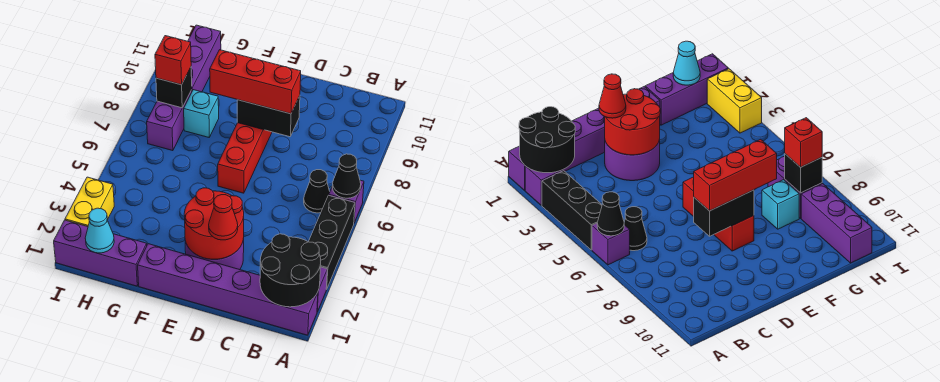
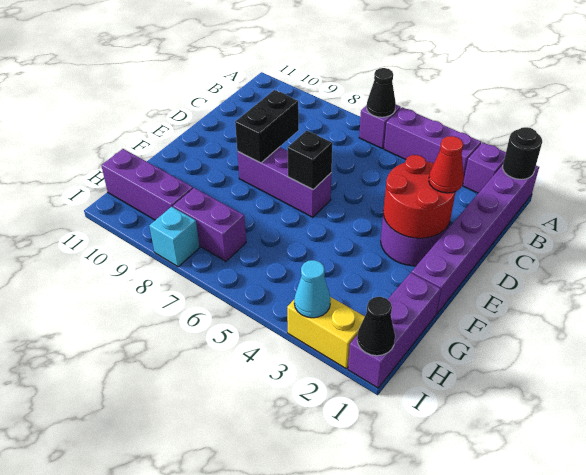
black 2x2 round brick [260,234,321,307] -> black 1x1 round brick [503,127,542,179]
black 1x3 brick [309,195,355,289] -> purple 1x3 brick [384,107,481,182]
black 1x1 cone [304,170,330,213] -> black 1x1 cone moved to [357,297,395,356]
red 1x3 brick [210,50,301,114] -> none
red 1x3 brick [218,123,272,193] -> purple 1x3 brick [237,147,331,217]
cyan 1x1 brick [184,90,219,137] -> cyan 1x1 brick moved to [149,207,200,267]
cyan 1x1 cone [85,208,114,253] -> cyan 1x1 cone moved to [294,260,330,318]
black 1x1 brick [156,67,192,108] -> black 1x1 brick moved to [287,131,333,189]
red 1x1 brick [155,36,191,85] -> none

